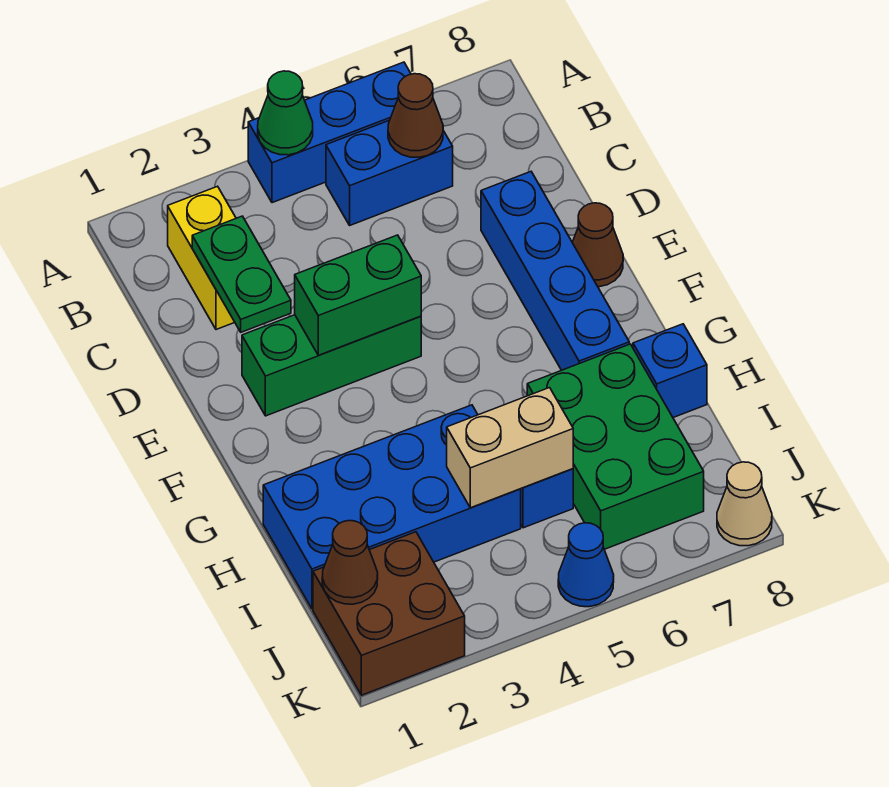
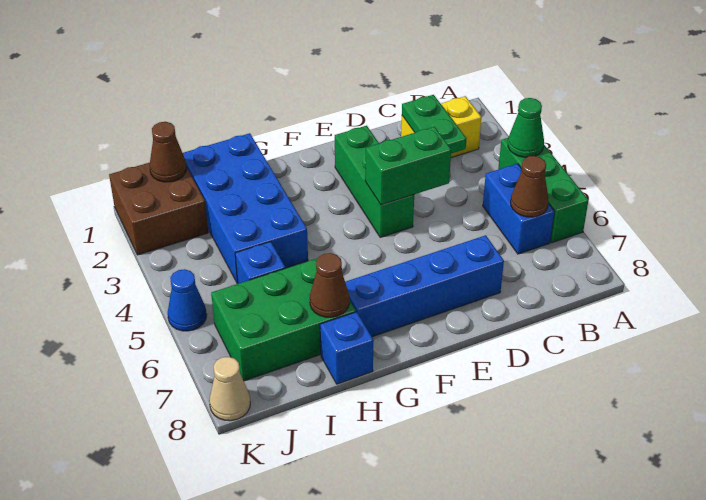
blue 1x3 brick [248,62,411,203] -> green 1x3 brick [498,138,588,243]
green 1x2 plate [192,216,291,332] -> green 1x2 plate turned to [402,95,466,153]
green 1x2 brick [295,235,421,355] -> green 1x2 brick turned to [365,127,451,205]
brown 1x1 cone [572,203,623,287] -> brown 1x1 cone moved to [310,253,349,317]
tan 1x2 brick [447,388,573,508] -> none

